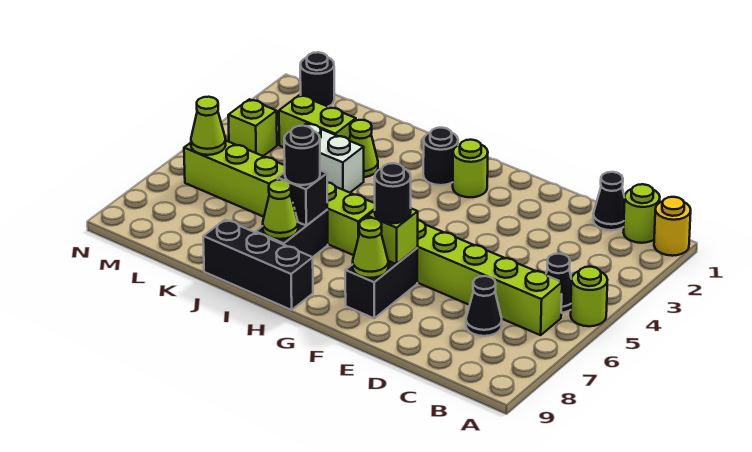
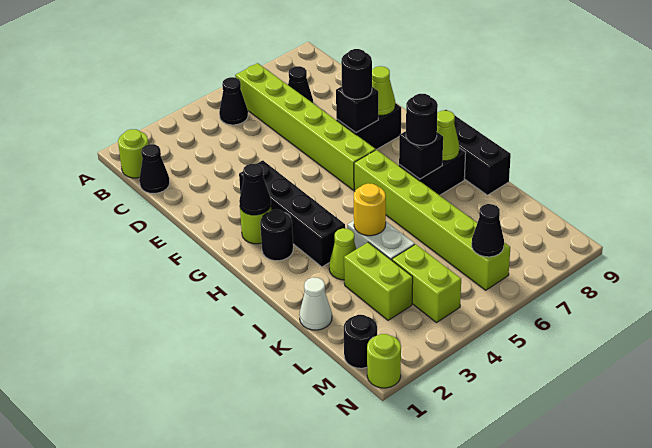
yellow 1x1 round brick [654,197,691,256] -> yellow 1x1 round brick moved to [354,183,386,236]
lime 1x1 round brick [571,267,607,326] -> lime 1x1 round brick moved to [367,334,401,388]
none -> black 1x4 brick [239,160,345,267]
lime 1x1 brick [368,209,418,264] -> black 1x1 brick [336,87,378,133]
none -> black 1x1 cone [239,163,271,215]
none -> white 1x1 cone [299,277,332,330]
lime 1x1 brick [228,99,277,156] -> lime 1x2 brick [392,244,461,323]
lime 1x1 cone [191,97,226,155] -> black 1x1 cone [472,204,504,257]

